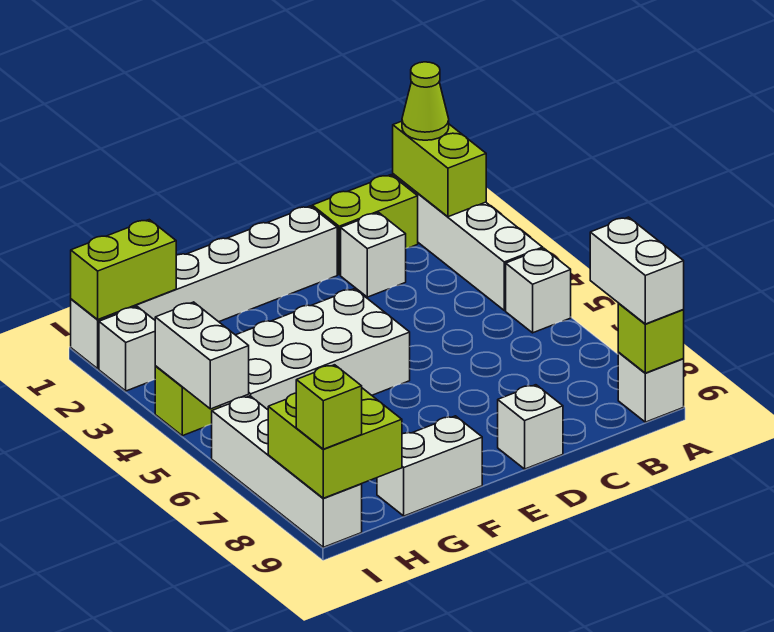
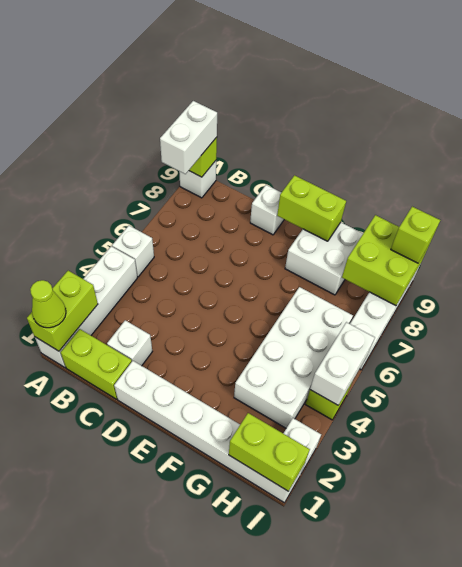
white 2x4 brick [221,289,410,410] -> white 2x4 brick turned to [234,287,353,428]
none -> lime 1x2 brick [277,175,346,241]
white 1x2 brick [377,416,482,516] -> white 2x2 brick [285,222,363,295]

